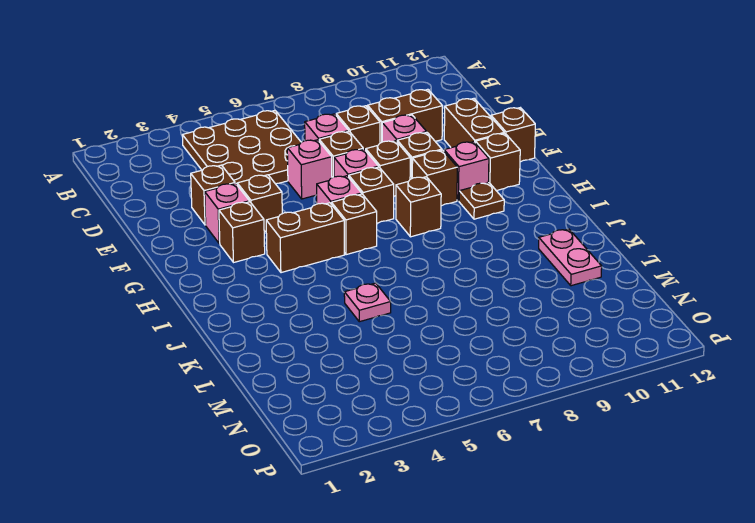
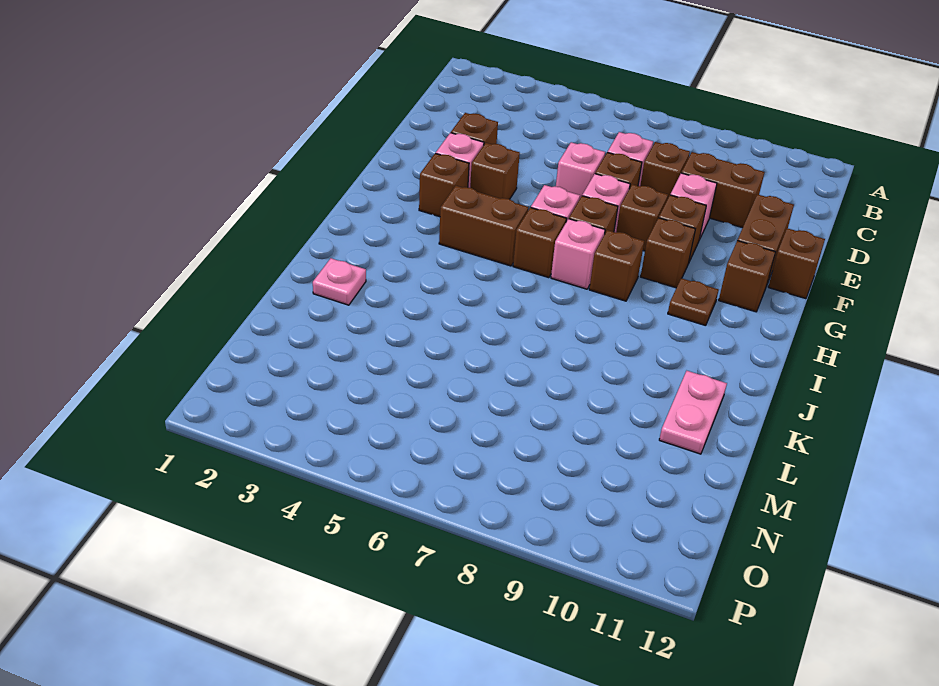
brown 3x3 plate [182,111,301,184] -> none
pink 1x1 brick [444,142,489,201] -> pink 1x1 brick moved to [551,219,605,289]
pink 1x1 plate [344,283,391,322] -> pink 1x1 plate moved to [313,258,366,305]

